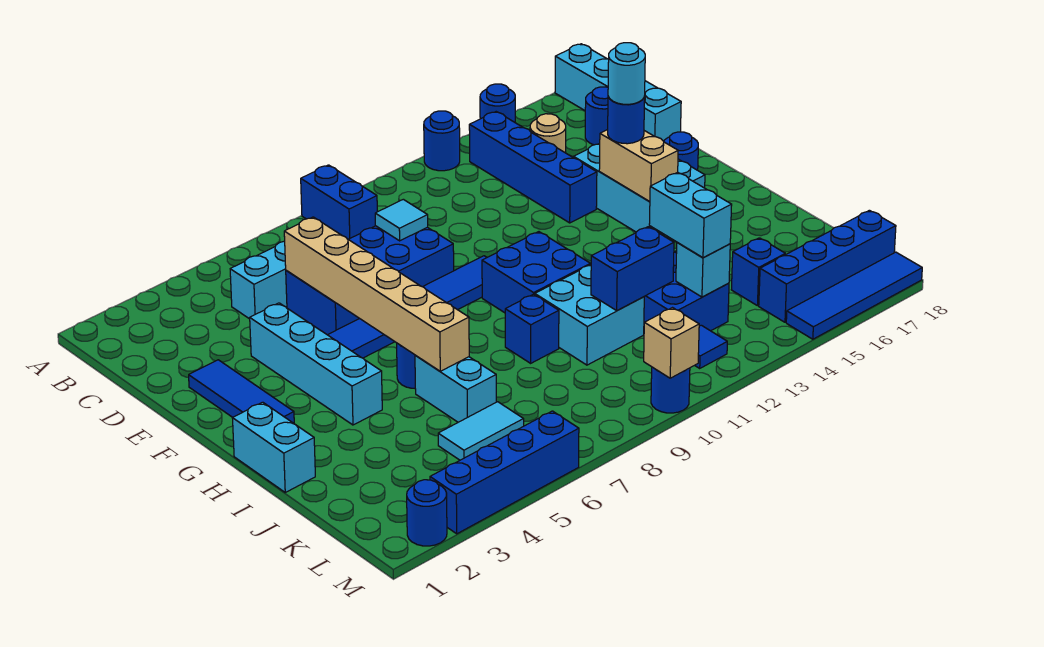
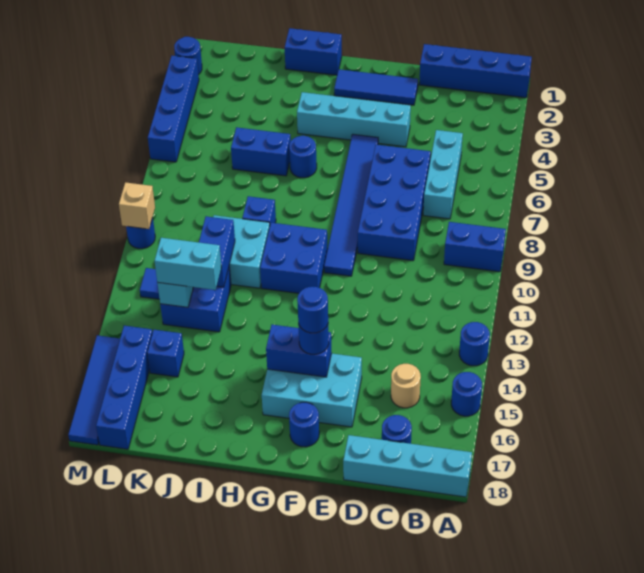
blue 1x4 brick [469,112,597,223] -> blue 1x4 brick moved to [419,44,532,98]
tan 1x6 brick [284,217,469,371] -> none
cyan 1x1 tile [375,199,428,241] -> none
tan 1x2 brick [599,130,678,202] -> blue 1x2 brick [266,325,331,377]
cyan 1x1 round brick [608,43,645,104] -> blue 1x1 round brick [297,287,328,333]
cyan 1x2 brick [233,402,315,492] -> blue 1x2 brick [285,28,342,75]
cyan 1x2 brick [415,355,496,422] -> blue 1x2 brick [231,127,291,176]
cyan 1x2 tile [438,402,524,460] -> none

